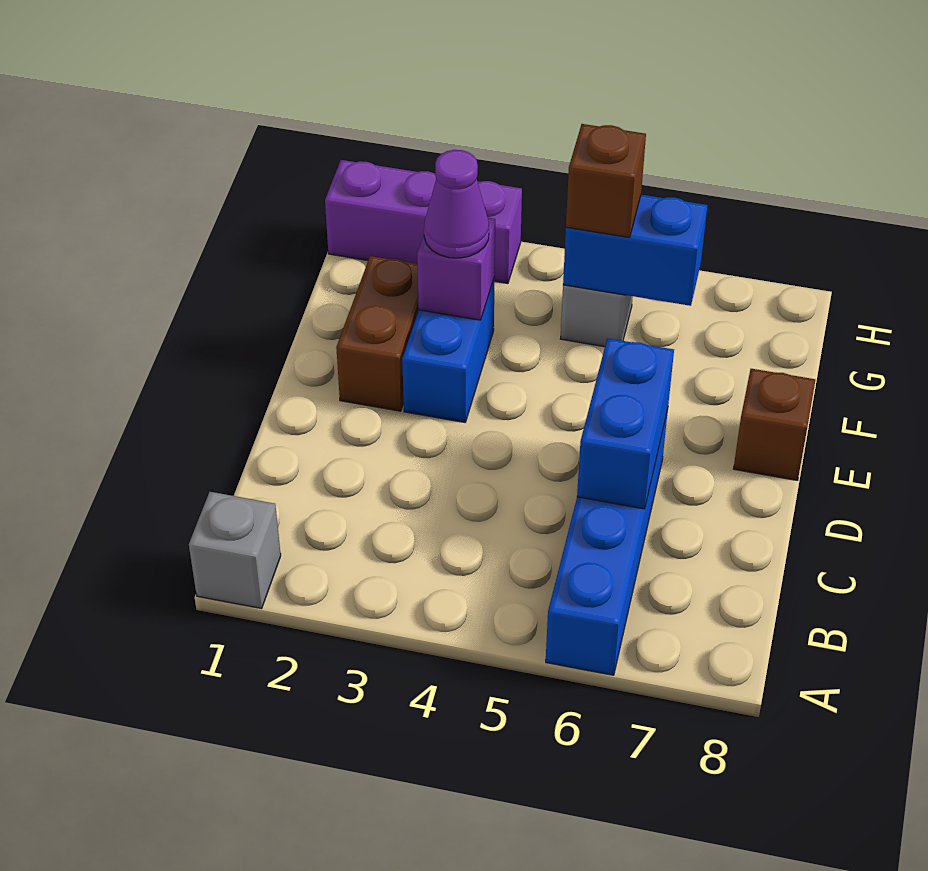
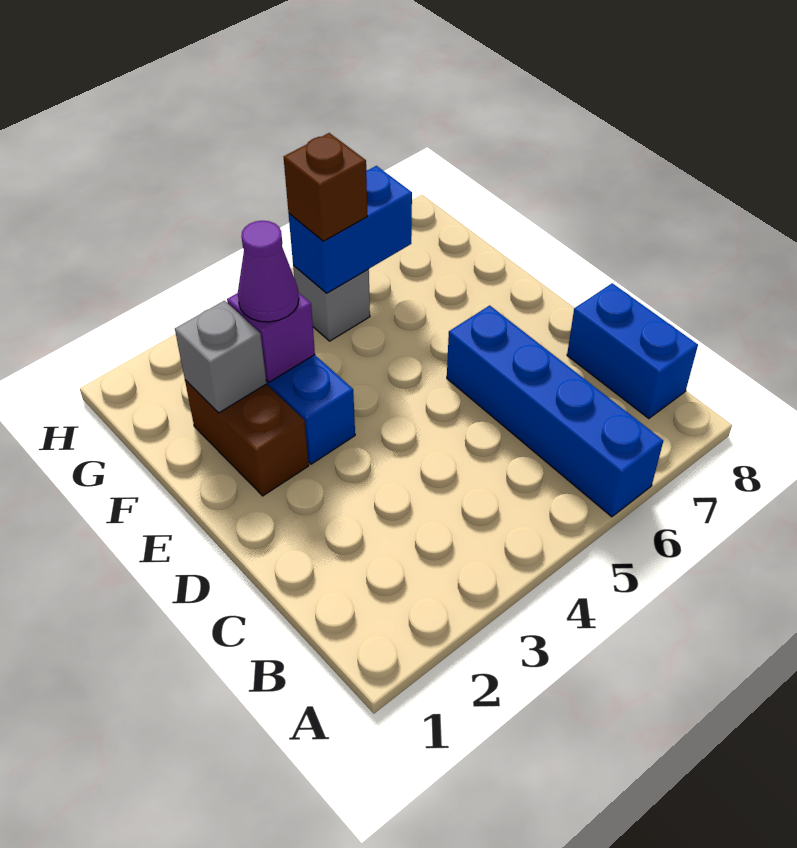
grey 1x1 brick [189,492,281,609] -> grey 1x1 brick moved to [175,301,267,413]
blue 1x2 brick [577,338,674,509] -> blue 1x2 brick moved to [567,283,698,419]
brown 1x1 brick [734,369,815,480] -> none
purple 1x3 brick [325,160,522,284] -> none

